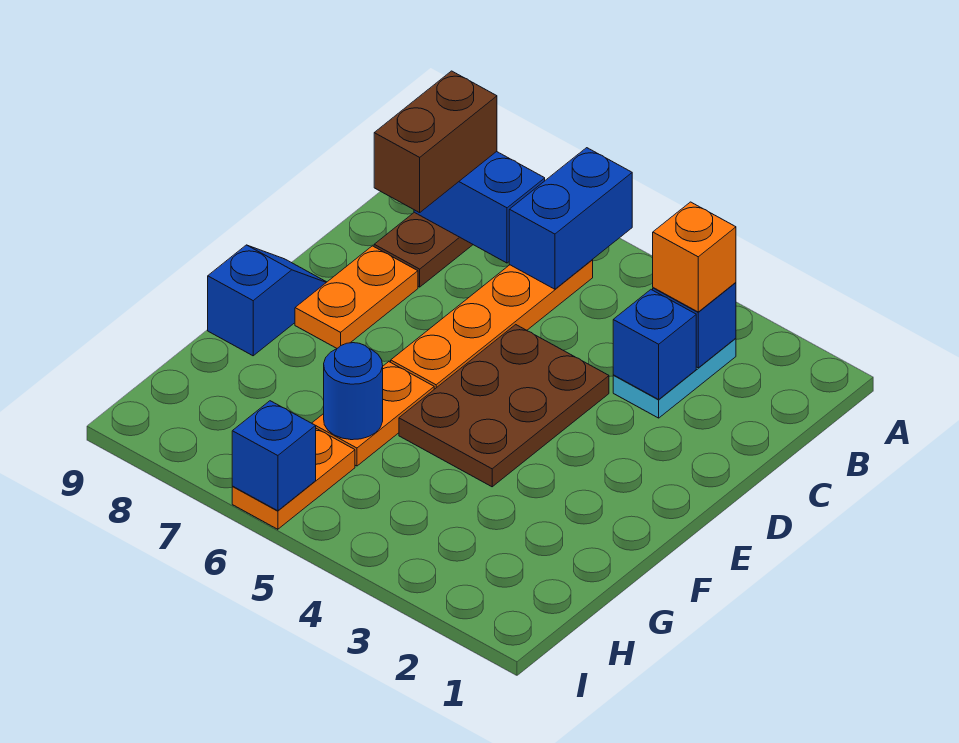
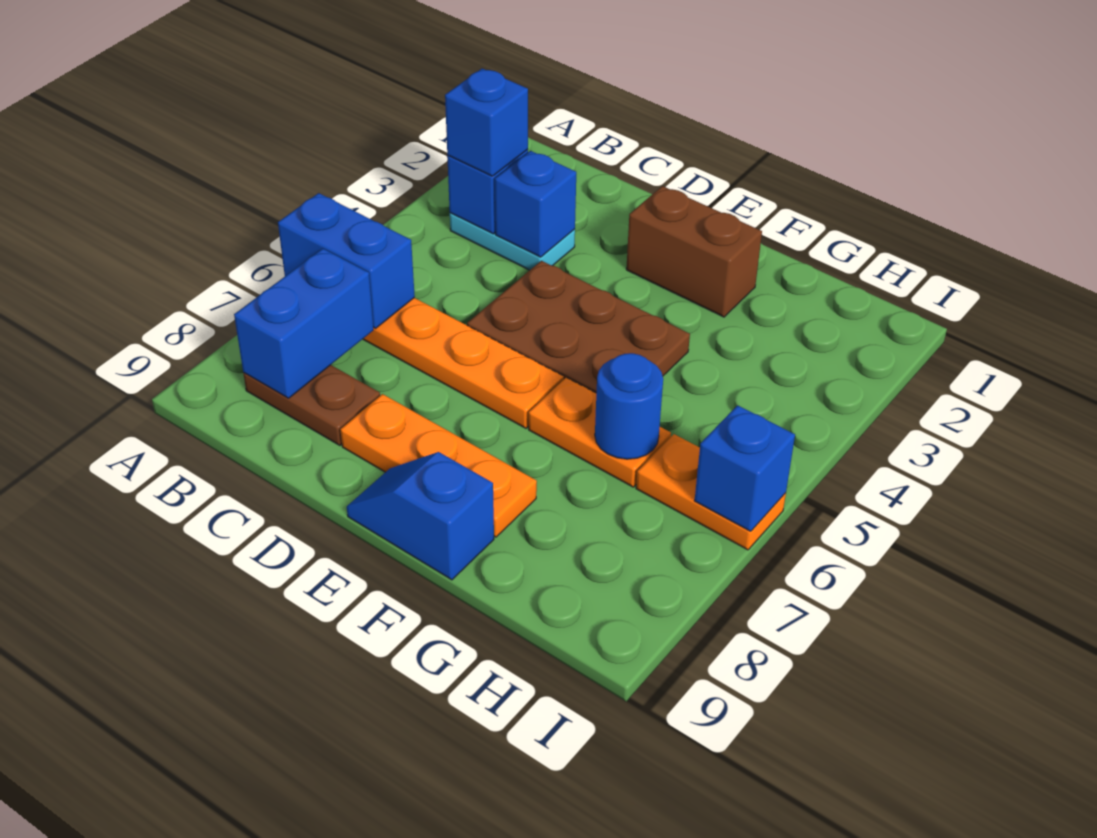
orange 1x1 brick [653,202,736,312] -> blue 1x1 brick [445,69,528,176]
brown 1x2 brick [374,71,497,213] -> brown 1x2 brick moved to [626,186,762,317]
orange 1x2 plate [295,246,418,348] -> orange 1x3 plate [340,394,537,537]

